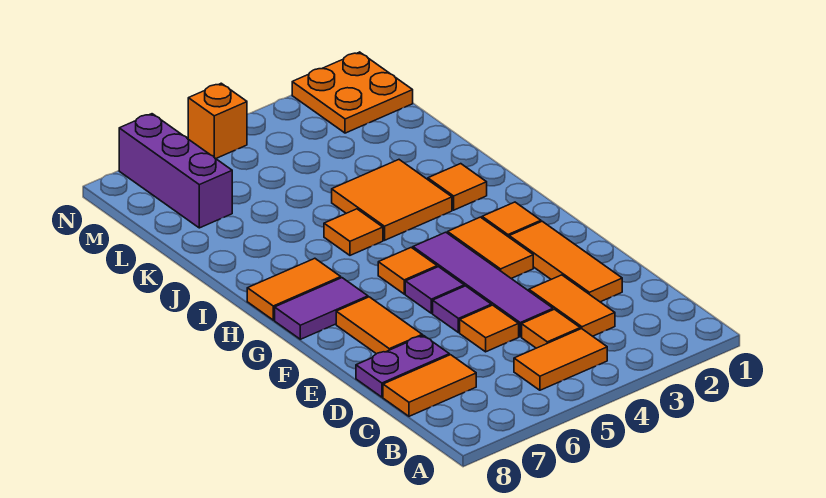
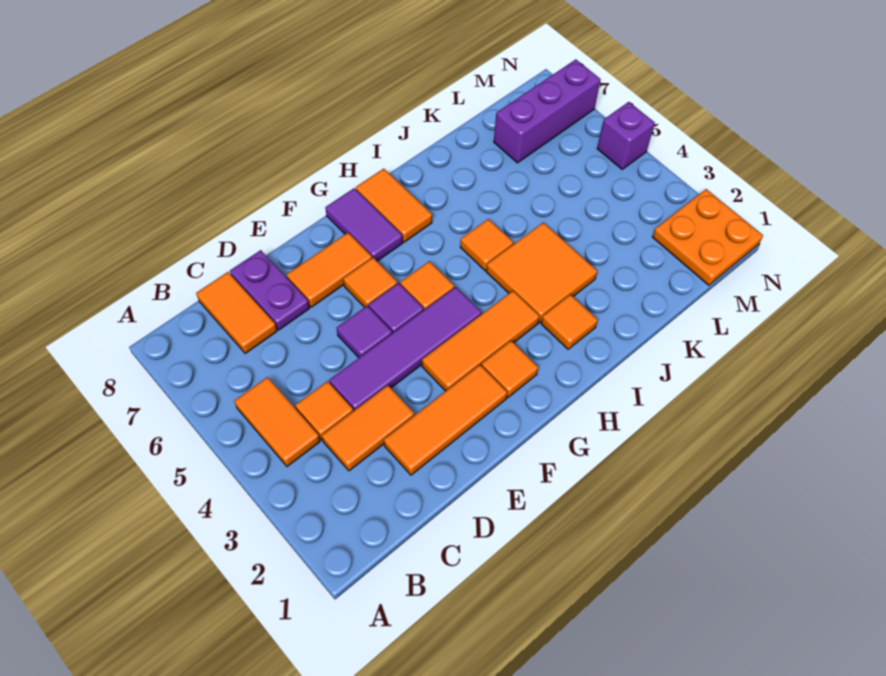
orange 1x1 tile [460,305,519,352] -> orange 1x1 tile moved to [343,258,397,307]
orange 1x2 tile [448,217,533,279] -> orange 1x3 tile [422,291,540,391]
orange 1x1 brick [188,83,247,158] -> purple 1x1 brick [597,102,655,169]

